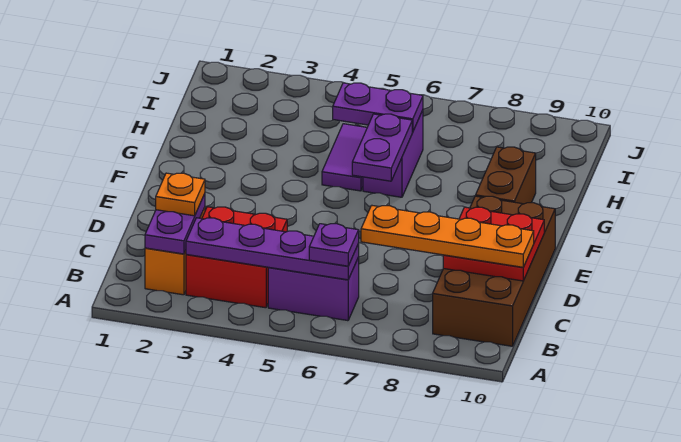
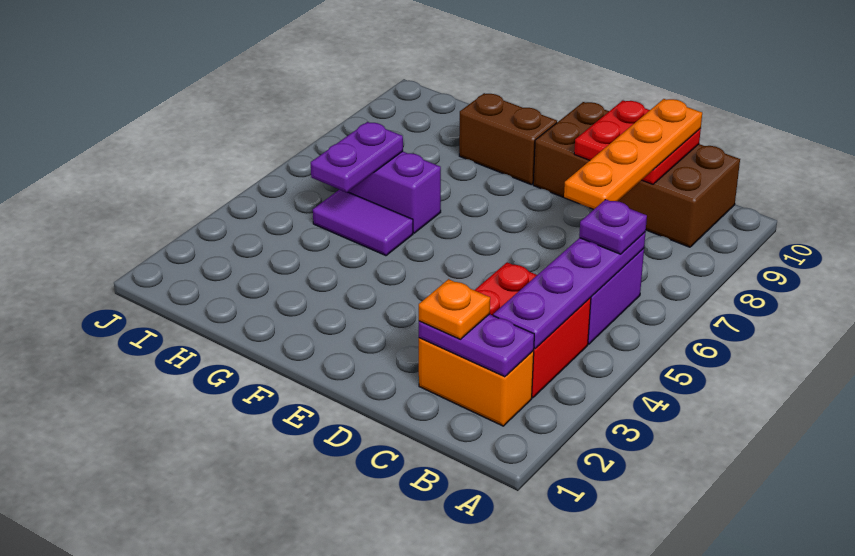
purple 1x2 plate [352,114,412,181] -> none

